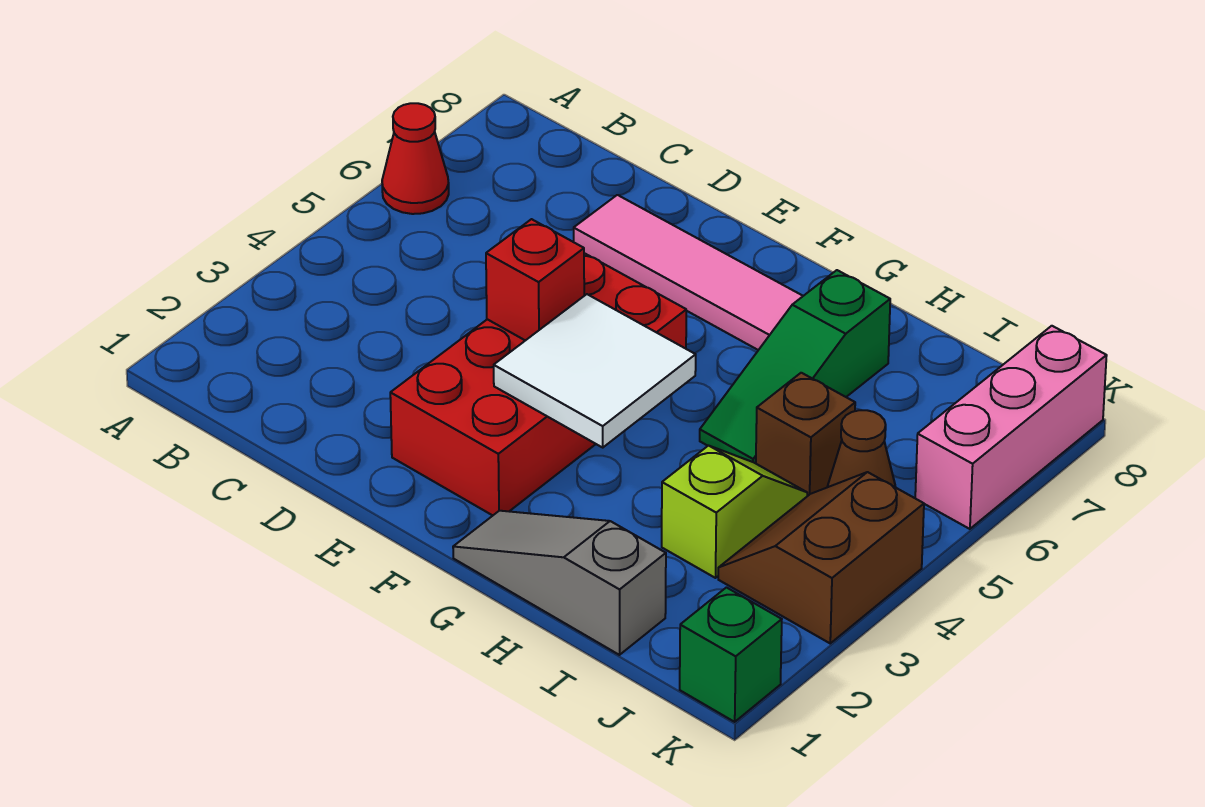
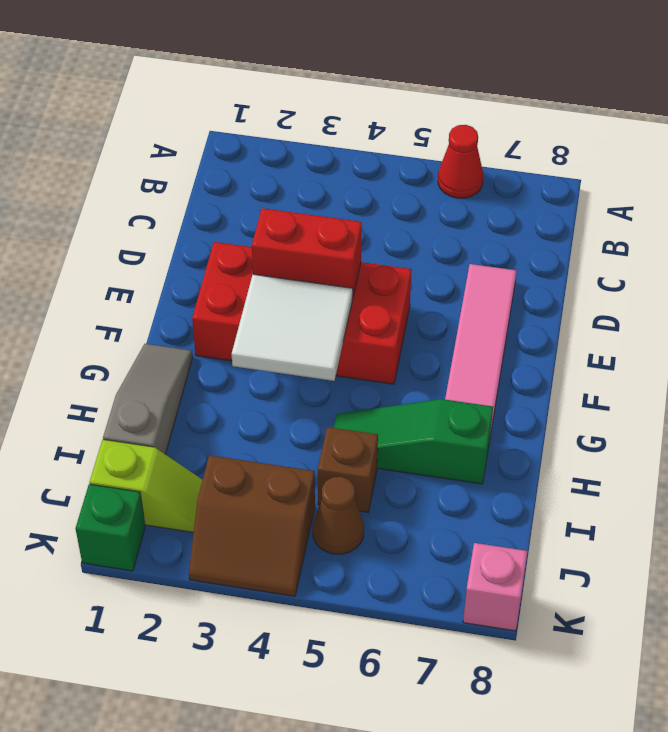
red 1x1 brick [486,219,585,341] -> red 1x2 brick [252,208,362,299]
lime 1x2 slope [662,446,807,578] -> lime 1x2 slope moved to [90,439,202,533]
brown 2x2 slope [718,472,924,643] -> brown 2x2 slope turned to [189,455,315,596]
pink 1x3 brick [915,326,1107,529] -> pink 1x1 brick [463,543,528,631]

